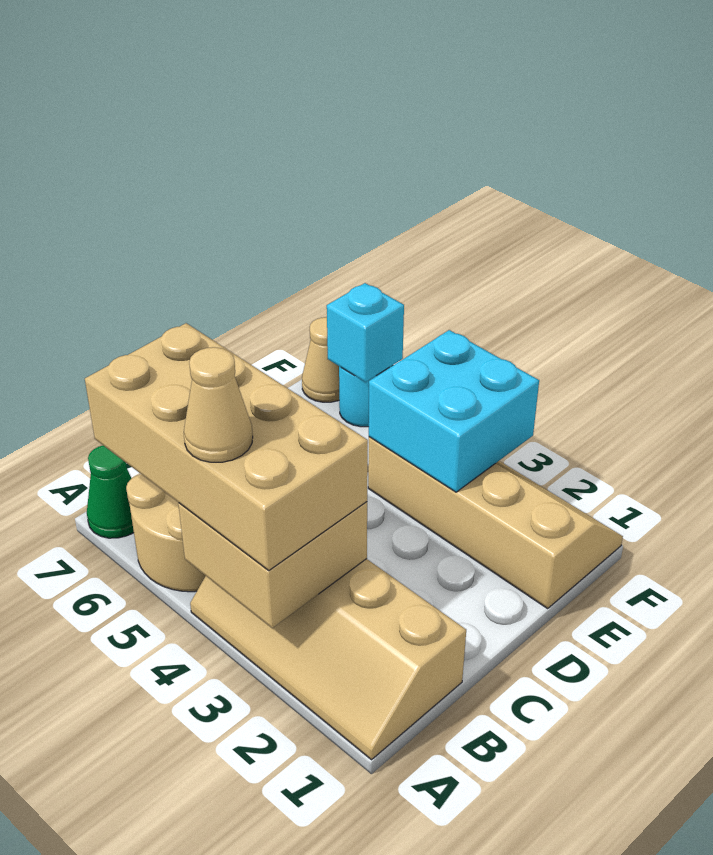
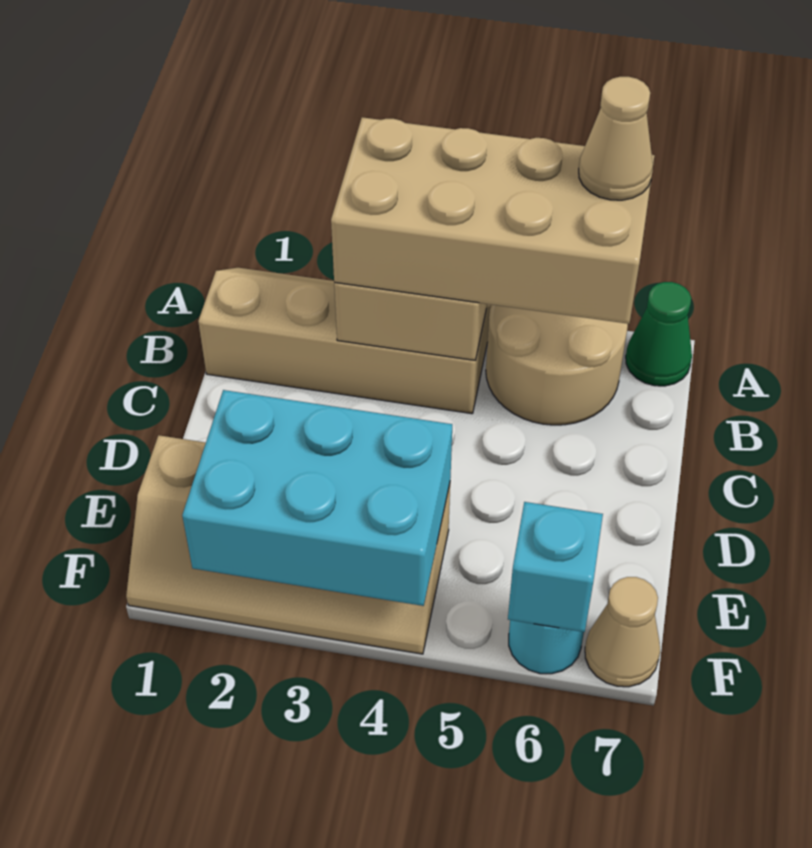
tan 1x1 cone [184,347,253,462] -> tan 1x1 cone moved to [579,77,653,200]
cyan 2x2 brick [369,330,539,492] -> cyan 2x3 brick [182,390,452,606]

